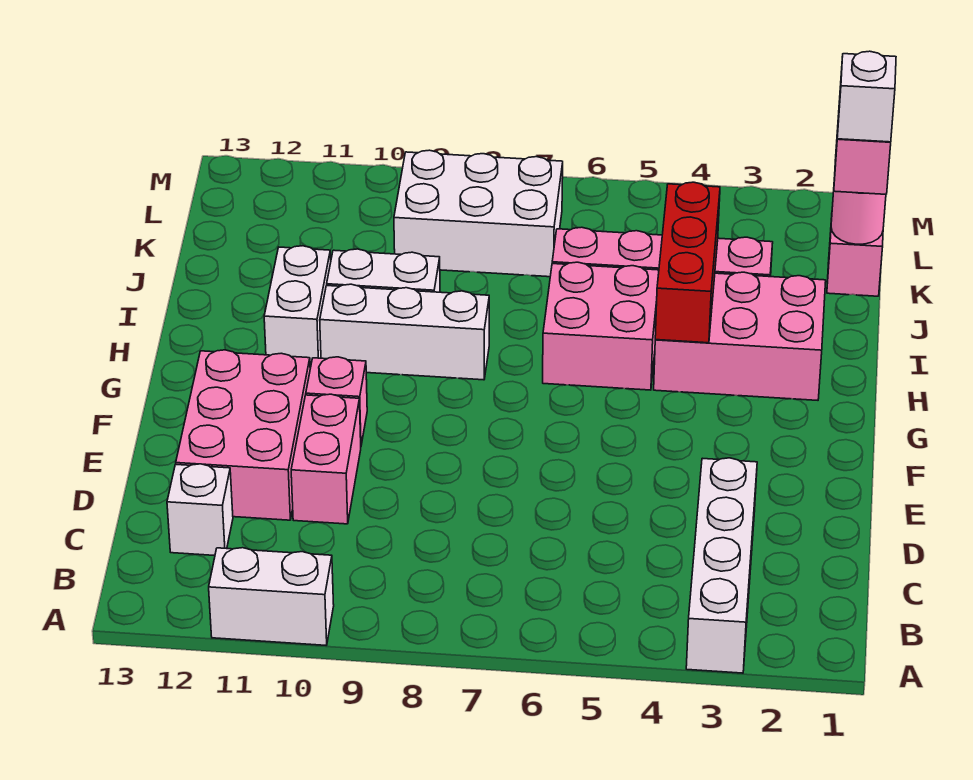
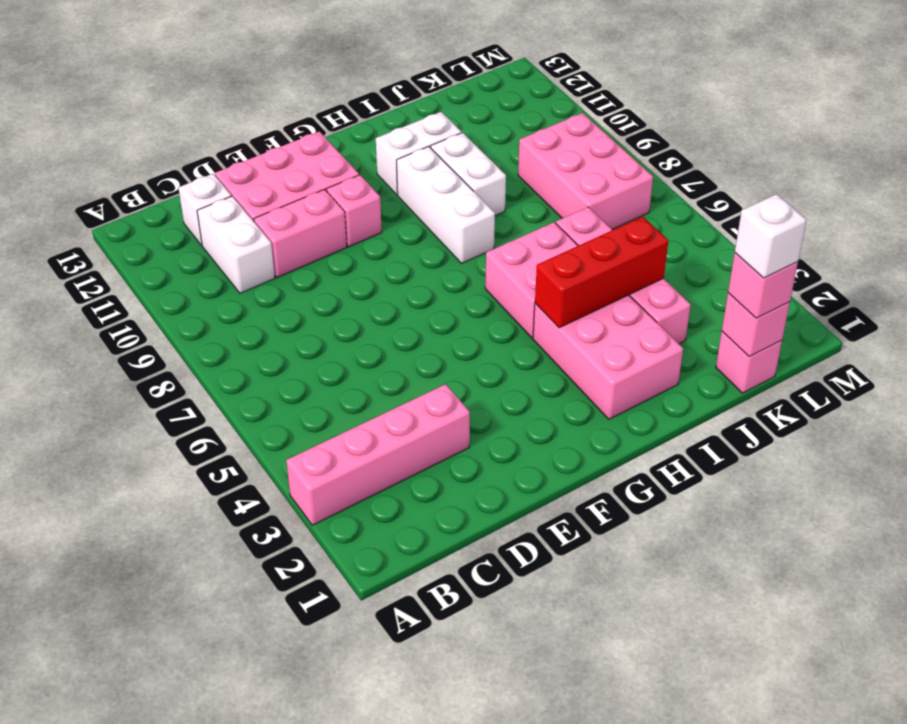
white 1x4 brick [686,458,757,673] -> pink 1x4 brick [286,384,470,525]
white 1x2 brick [209,548,334,645] -> white 1x2 brick moved to [197,196,275,293]
pink 1x1 round brick [831,191,886,244] -> pink 1x1 brick [722,293,790,357]
white 2x3 brick [394,150,563,277] -> pink 2x3 brick [518,113,653,229]

